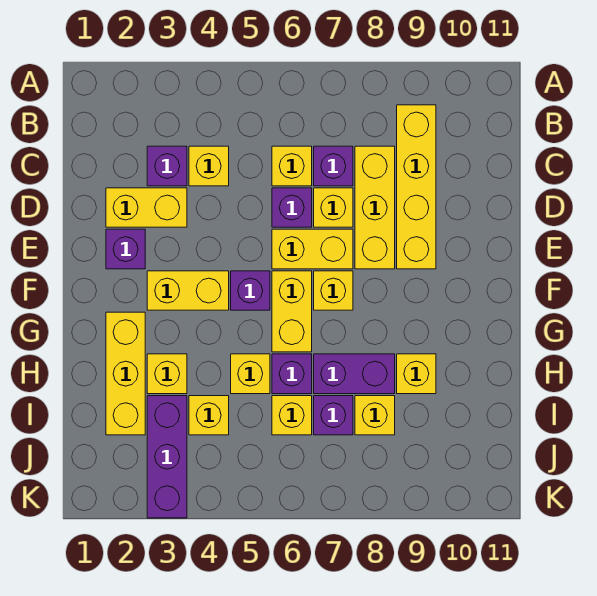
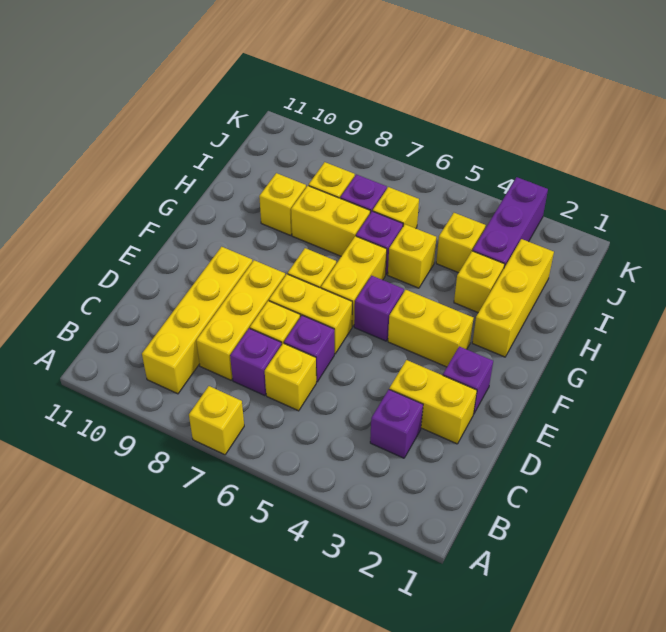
yellow 1x1 brick [189,146,229,186] -> yellow 1x1 brick moved to [189,386,244,455]
purple 1x2 brick [314,354,395,394] -> yellow 1x2 brick [291,186,370,256]

